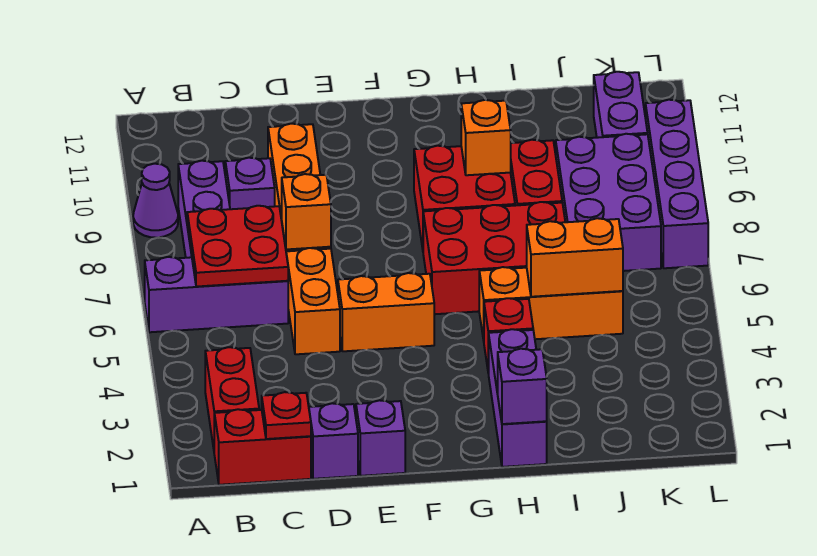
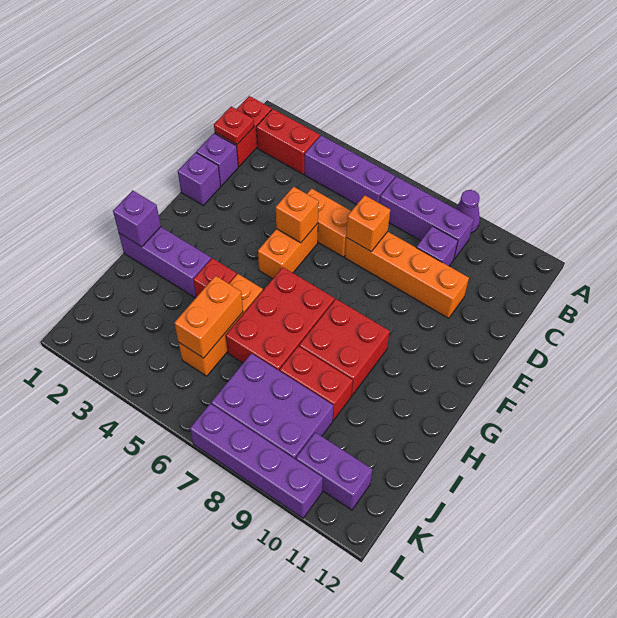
purple 1x3 brick [145,257,288,332] -> purple 1x3 brick turned to [305,135,395,205]
red 2x2 plate [187,206,288,287] -> none
orange 1x1 brick [461,100,511,175] -> orange 1x1 brick moved to [276,187,319,243]

